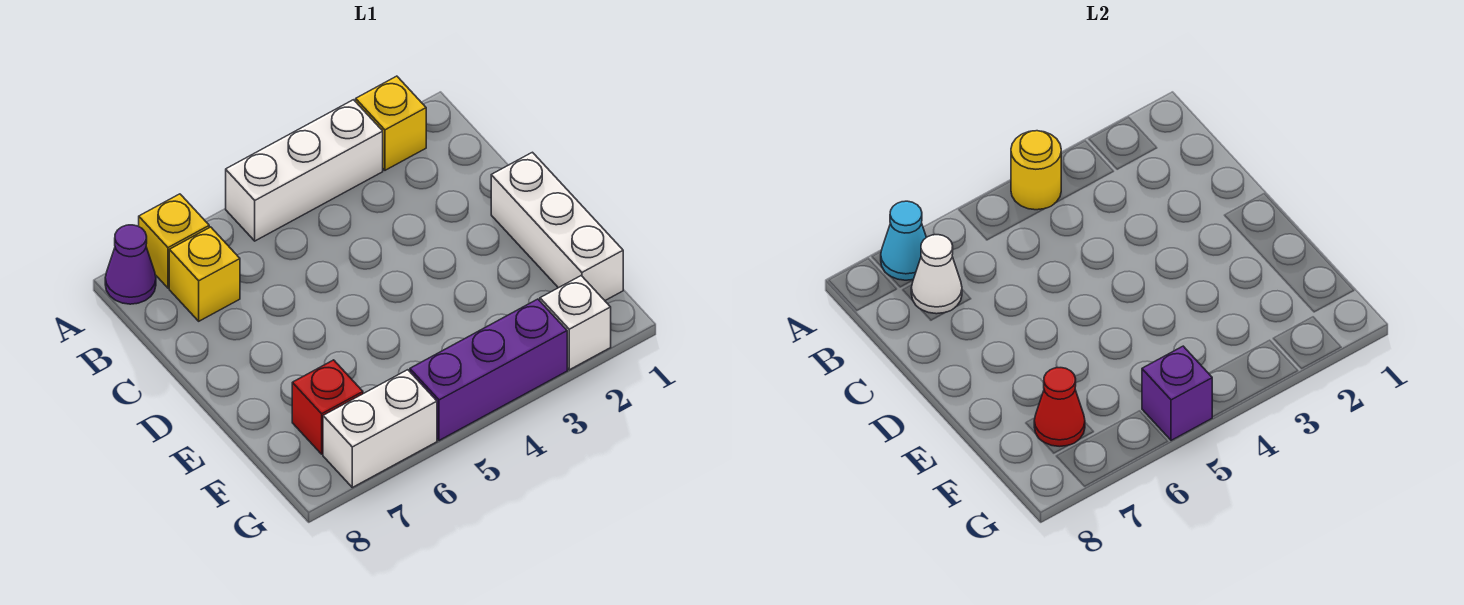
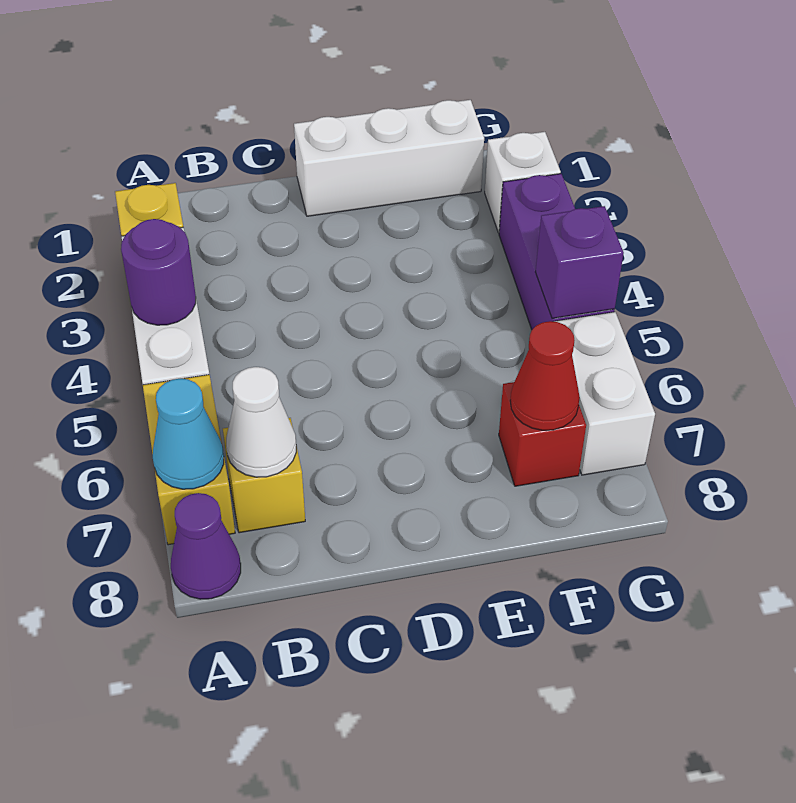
yellow 1x1 round brick [1011,131,1061,210] -> purple 1x1 round brick [121,219,196,325]
yellow 1x1 brick [139,194,209,288] -> yellow 1x2 brick [143,375,235,545]

